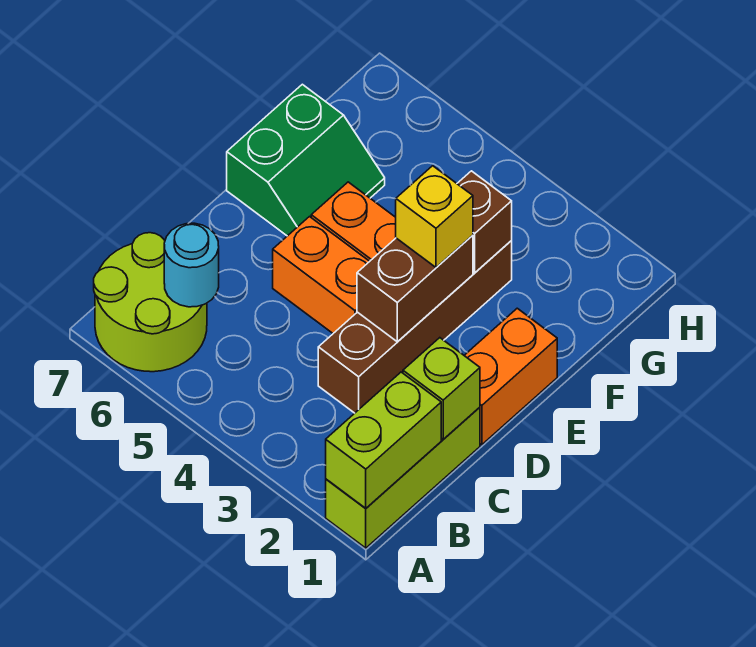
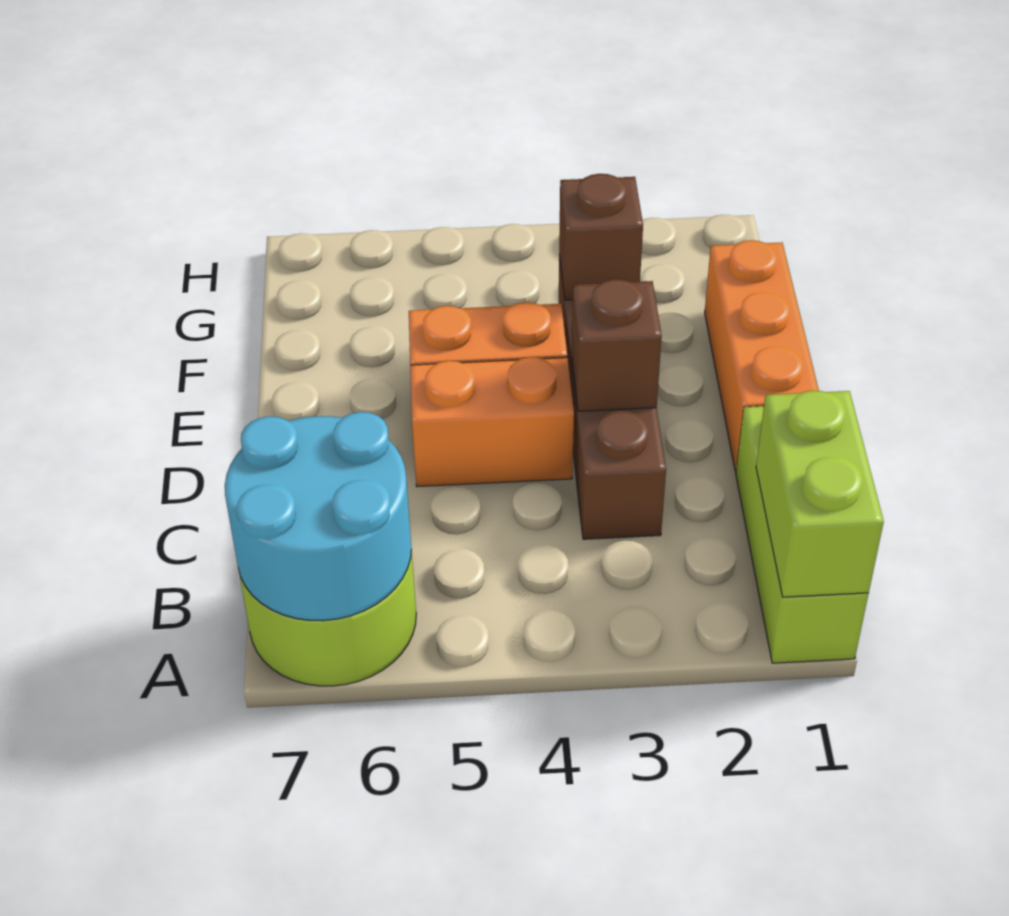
cyan 1x1 round brick [164,223,219,307] -> cyan 2x2 round brick [225,412,411,621]
lime 1x1 brick [403,338,480,439] -> none
orange 1x2 brick [464,308,557,445] -> orange 1x3 brick [705,240,819,471]
brown 1x2 brick [357,235,473,342] -> brown 1x1 brick [572,279,662,411]
yellow 1x1 brick [396,166,473,267] -> none
green 2x2 slope [227,84,385,236] -> none

